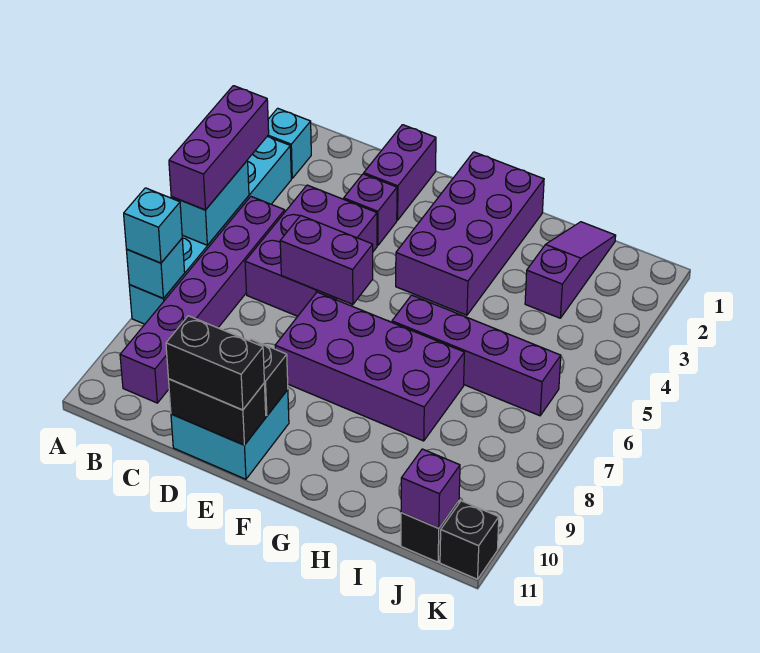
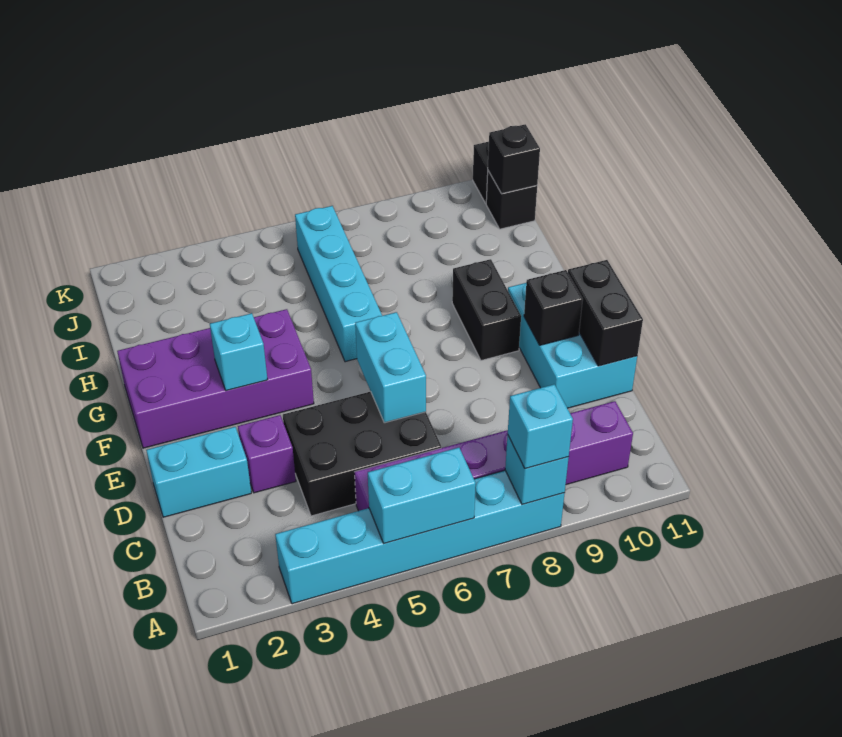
cyan 1x1 brick [267,108,311,178] -> cyan 1x1 brick moved to [210,313,267,391]
purple 1x3 brick [169,86,269,210] -> none
purple 2x3 brick [245,185,377,316] -> black 2x3 brick [283,392,441,516]
purple 1x2 brick [364,125,436,220] -> cyan 1x2 brick [146,427,251,517]
purple 1x2 brick [280,215,373,304] -> cyan 1x2 brick [355,312,426,423]
cyan 2x2 brick [171,390,289,479] -> cyan 2x3 brick [508,283,637,408]
black 1x2 brick [166,316,264,410] -> black 1x2 brick moved to [452,259,521,360]
purple 2x4 brick [275,292,464,441] -> none
purple 1x4 brick [392,295,561,416] -> cyan 1x4 brick [295,206,382,362]
purple 1x3 slope [525,222,616,318] -> none
purple 1x1 brick [401,449,460,528] -> black 1x1 brick [488,124,540,194]

